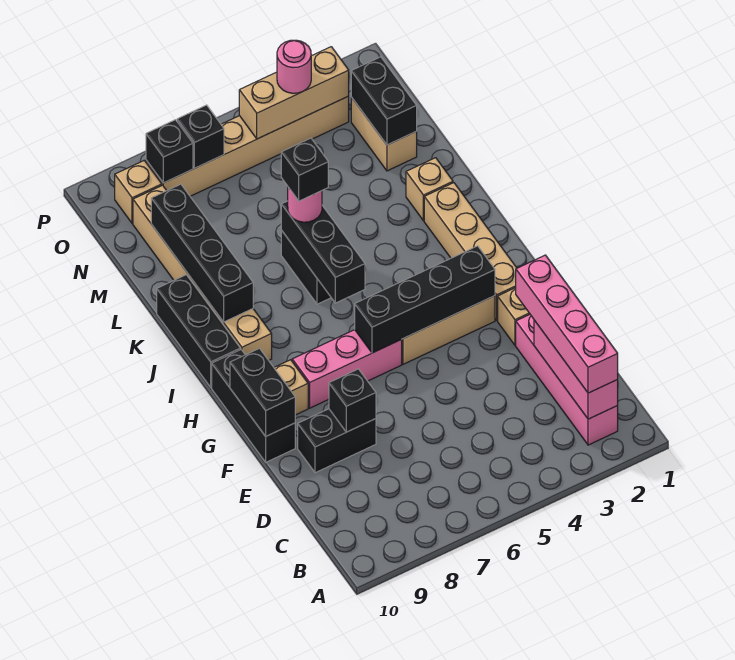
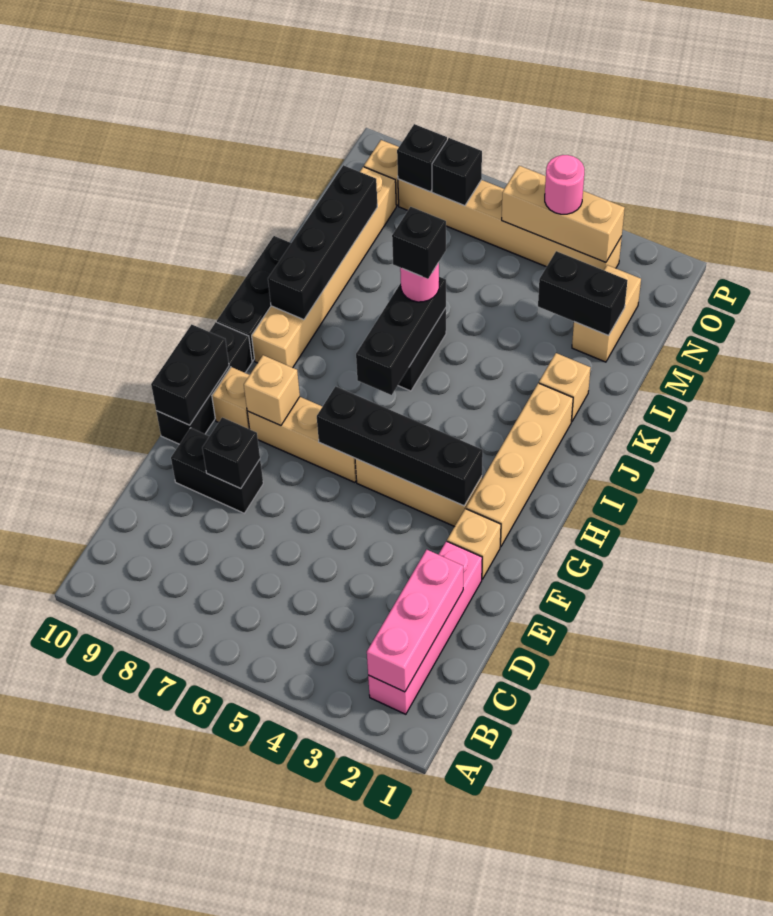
pink 1x4 brick [516,255,618,393] -> none
pink 1x3 brick [292,330,402,408] -> tan 1x3 brick [247,397,357,482]
none -> tan 1x1 brick [244,355,300,426]
black 1x2 brick [351,57,417,145] -> black 1x2 brick turned to [538,251,628,336]

